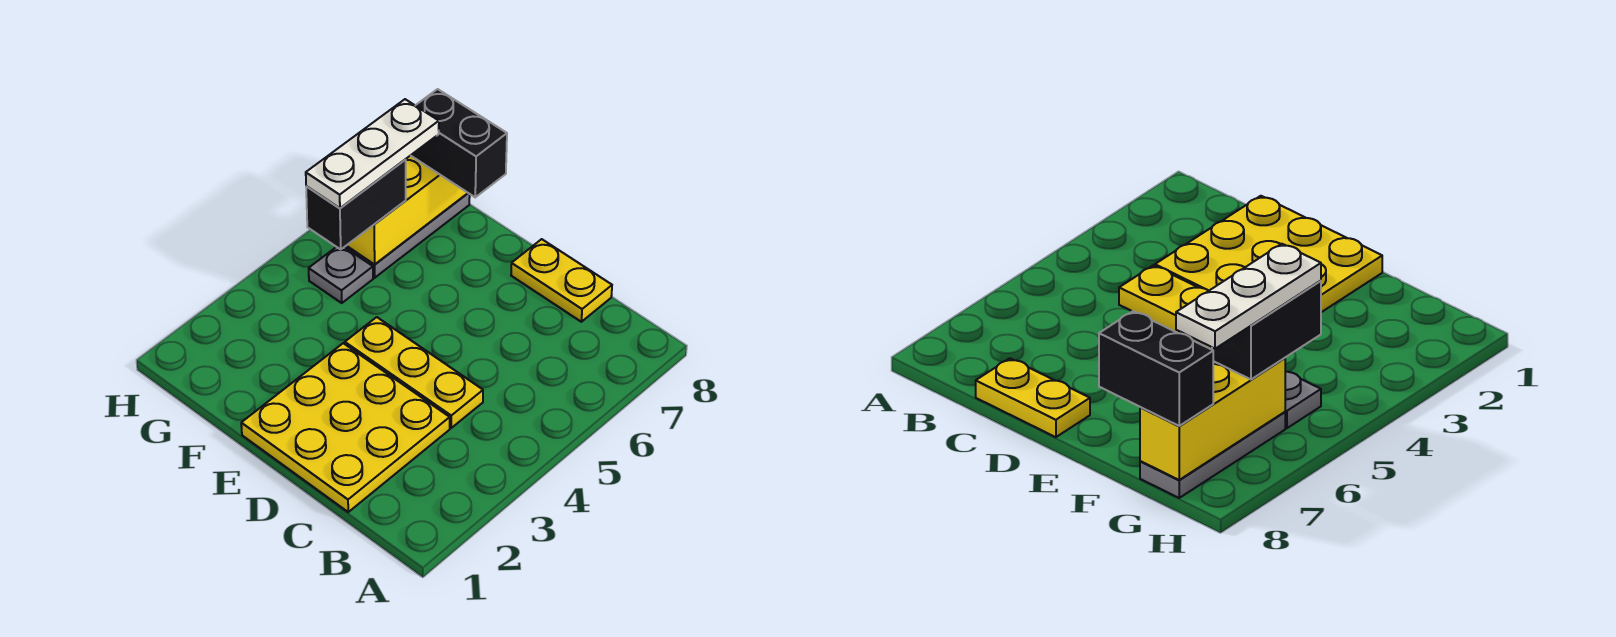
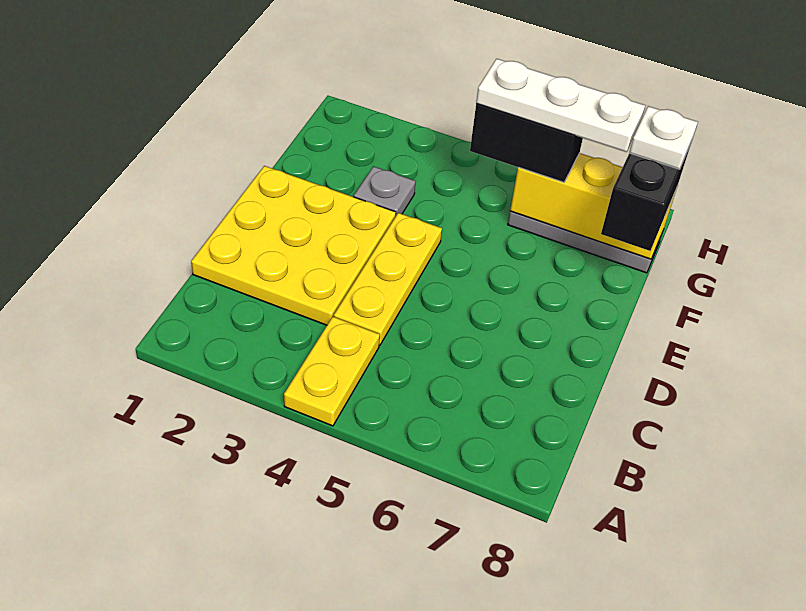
yellow 1x2 plate [511,239,612,322] -> yellow 1x2 plate moved to [284,317,380,426]
grey 1x1 plate [309,247,373,303] -> grey 1x1 plate moved to [354,166,416,215]
none -> white 1x1 plate [629,106,698,169]

